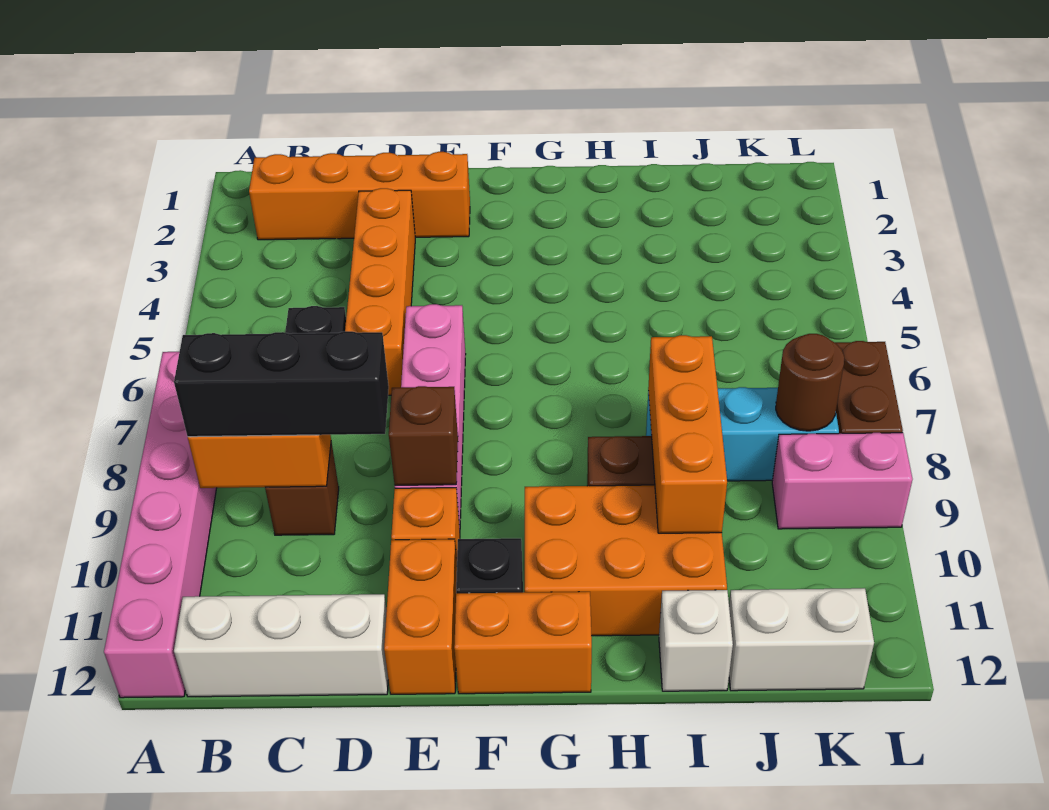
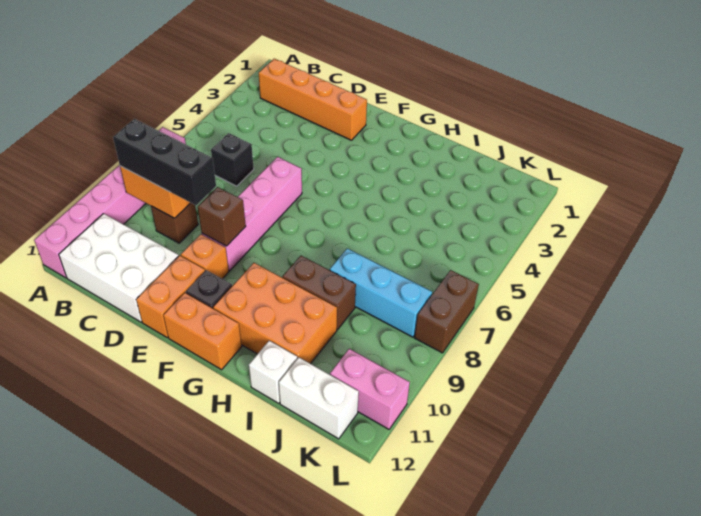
white 1x3 brick [174,594,388,697] -> white 2x3 brick [59,214,179,322]
orange 1x4 brick [345,188,415,395] -> none
orange 1x3 brick [648,335,727,533] -> none
brown 1x1 round brick [776,334,844,431] -> none
pink 1x2 brick [772,433,912,529] -> pink 1x2 brick moved to [330,349,410,429]

